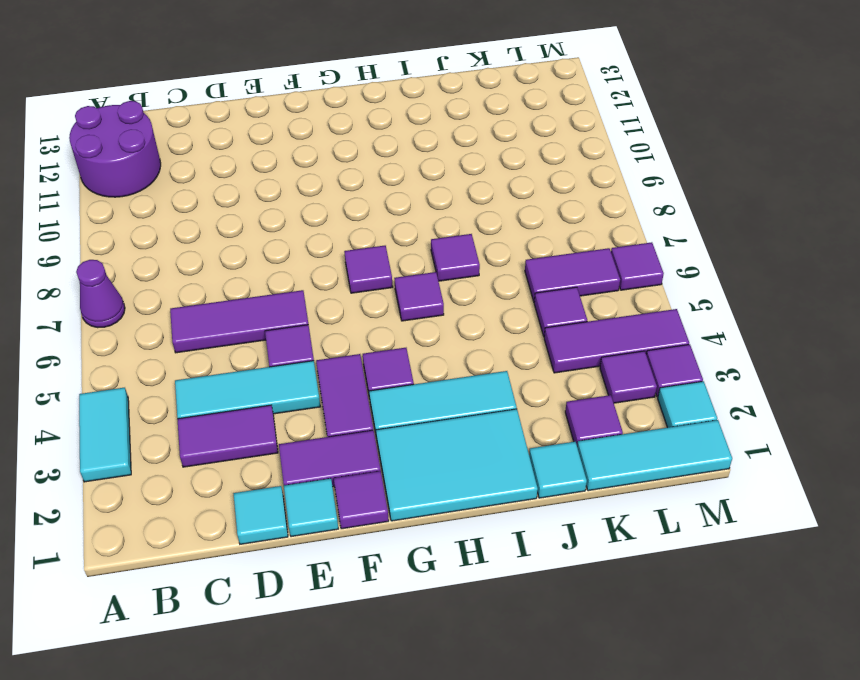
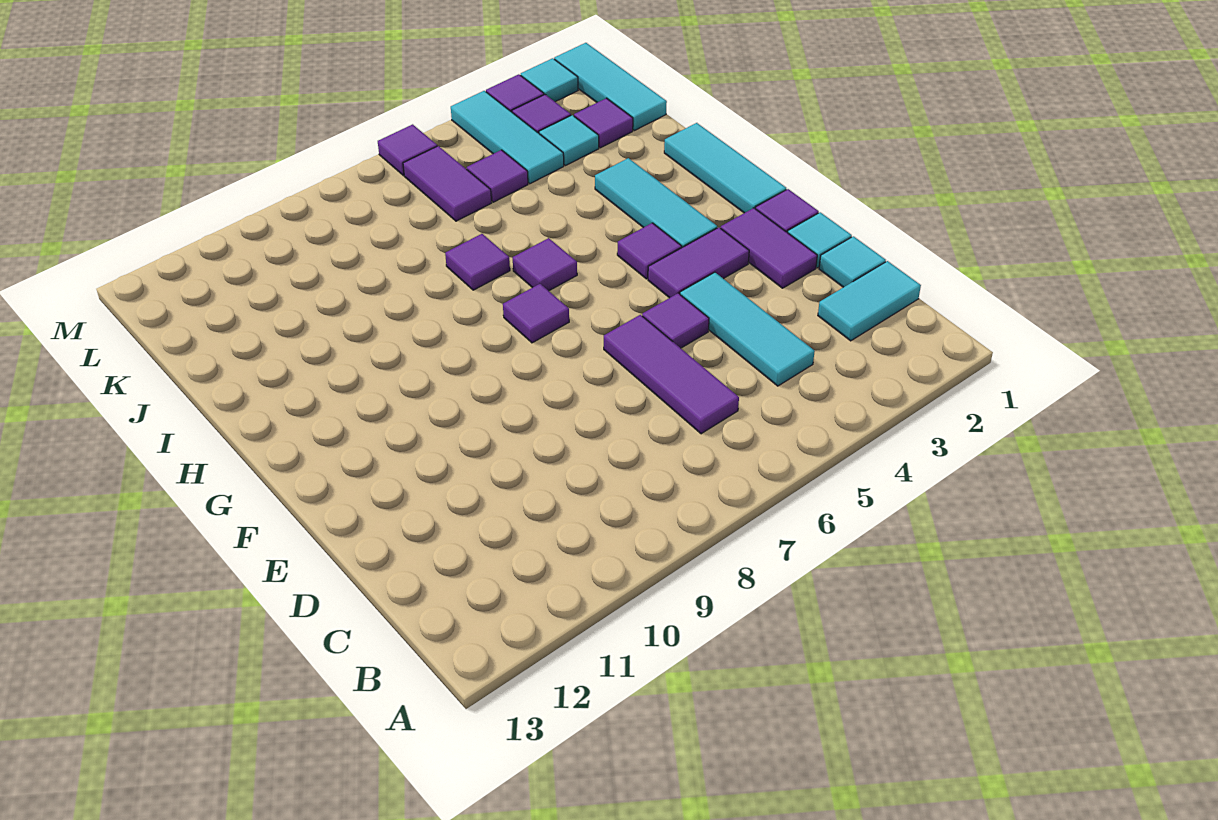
cyan 1x2 tile [79,388,131,482] -> cyan 1x2 tile moved to [818,261,921,341]
purple 1x1 cone [76,260,125,328] -> none
purple 2x2 round brick [69,101,161,197] -> none
purple 1x2 tile [177,405,278,467] -> none
cyan 2x3 tile [376,409,538,521] -> cyan 1x3 tile [664,123,786,213]
cyan 1x1 tile [529,442,587,498] -> cyan 1x1 tile moved to [539,115,599,166]
purple 1x3 tile [544,309,689,373] -> cyan 1x3 tile [451,91,564,184]

